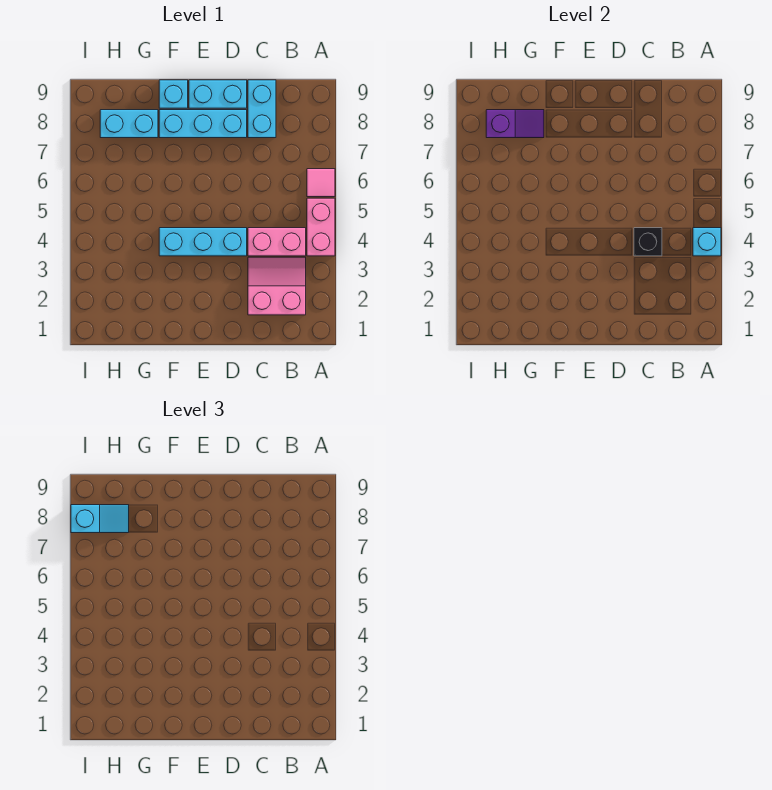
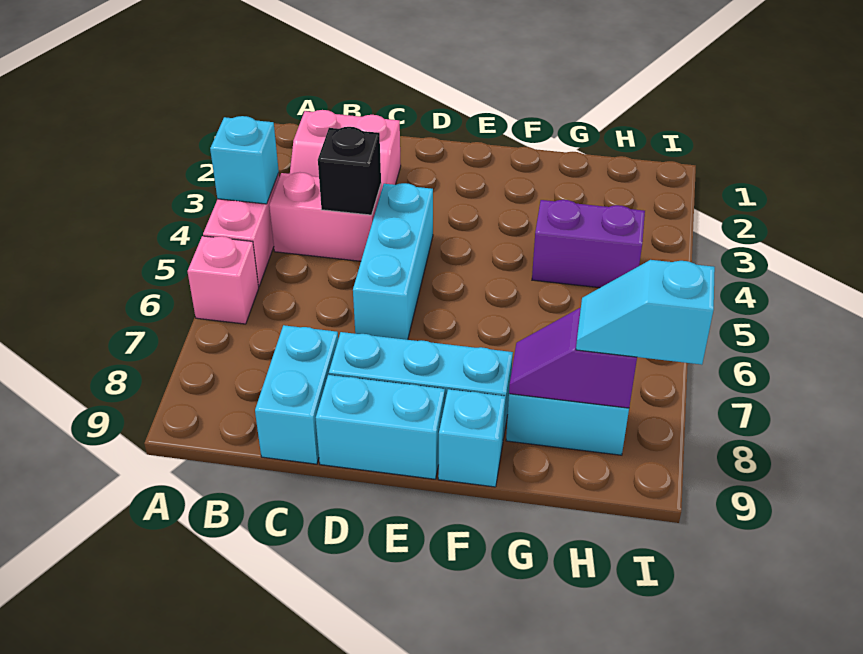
pink 1x1 tile [307,169,335,197] -> pink 1x1 brick [187,236,259,324]
cyan 1x3 brick [159,228,247,256] -> cyan 1x3 brick turned to [353,183,433,340]
none -> purple 1x2 brick [532,200,645,288]

